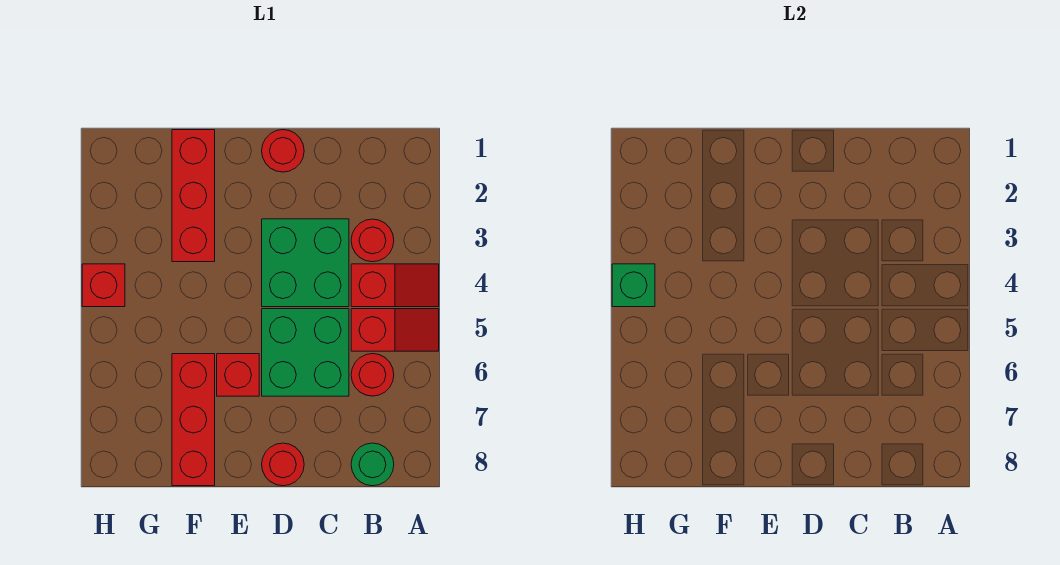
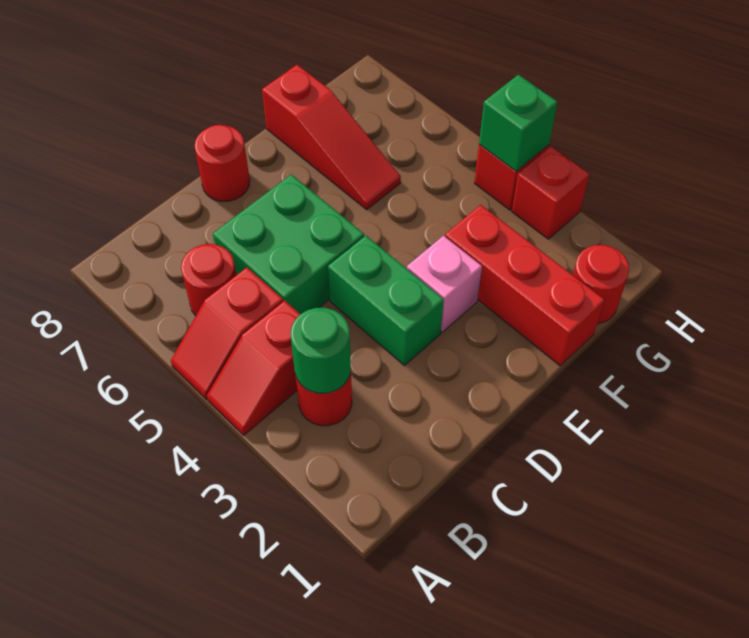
green 1x1 round brick [351,443,394,486] -> green 1x1 round brick moved to [291,308,351,393]
green 2x2 brick [262,219,349,307] -> green 1x2 brick [328,236,444,365]
red 1x1 round brick [262,130,304,172] -> red 1x1 round brick moved to [573,245,629,324]
none -> pink 1x1 brick [407,236,482,332]
red 1x1 brick [217,354,259,396] -> red 1x1 brick moved to [512,146,589,239]
red 1x3 brick [172,354,215,486] -> red 1x3 slope [262,65,401,210]

